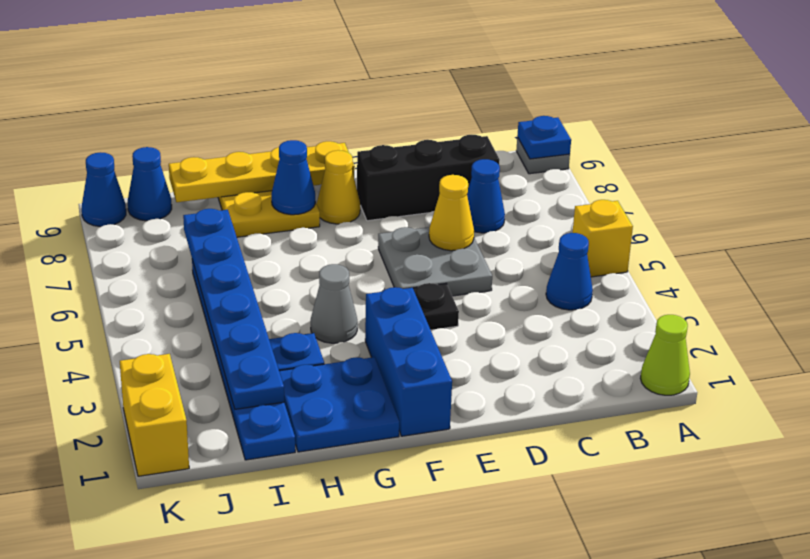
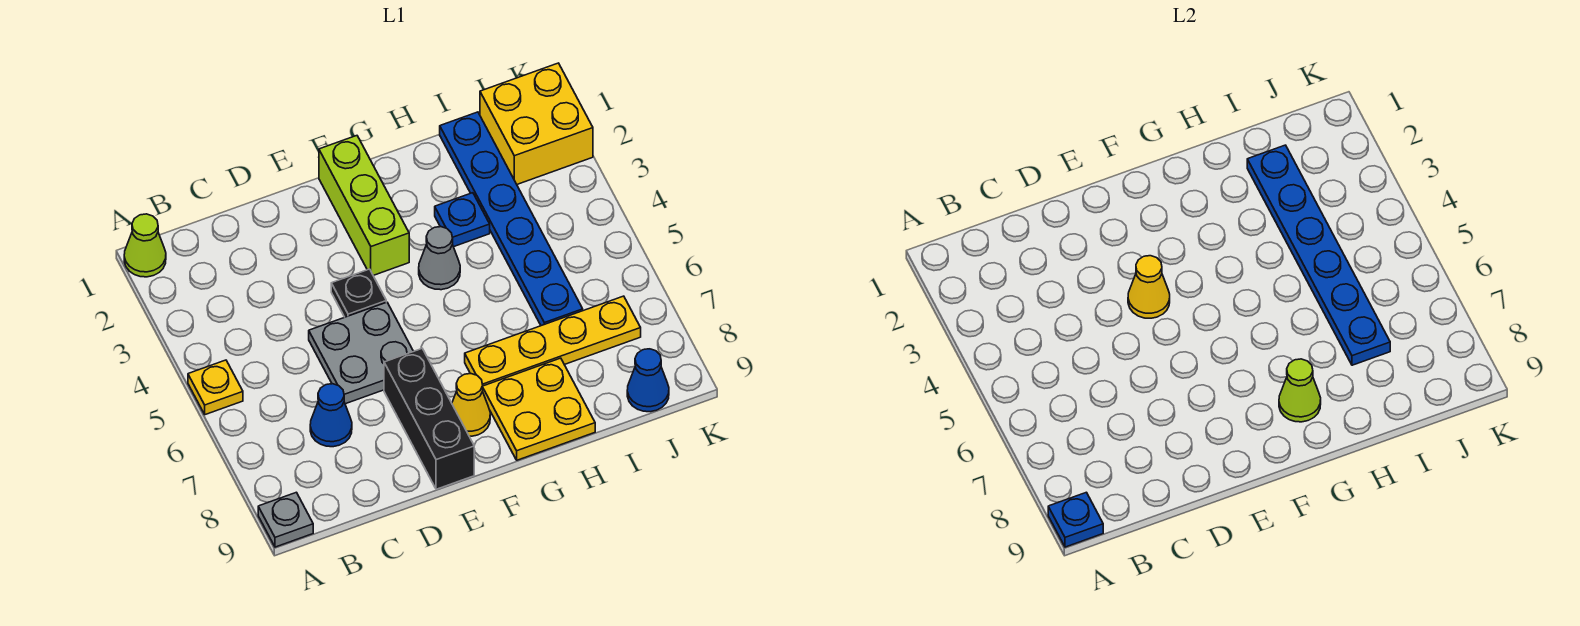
yellow 1x1 brick [573,200,633,277] -> yellow 1x1 plate [188,360,243,415]
blue 1x1 cone [546,233,593,310] -> none
black 1x3 brick [357,135,500,221] -> black 1x3 brick turned to [384,348,474,489]
yellow 1x1 cone [429,175,474,251] -> yellow 1x1 cone moved to [1128,256,1170,318]
blue 1x3 brick [365,287,452,436] -> lime 1x3 brick [319,136,409,275]
yellow 1x4 plate [169,141,355,202] -> yellow 1x4 plate moved to [465,296,641,386]
blue 2x2 plate [279,357,399,452] -> none
blue 1x1 cone [272,140,315,215] -> lime 1x1 cone [1279,359,1321,422]
yellow 1x2 brick [120,354,189,476] -> yellow 2x2 brick [480,63,593,184]
blue 1x1 cone [82,152,126,227] -> none

